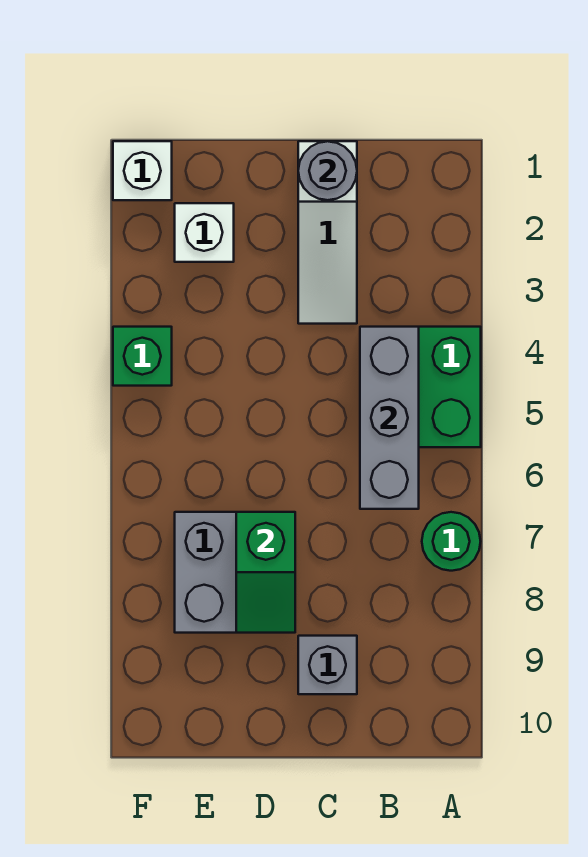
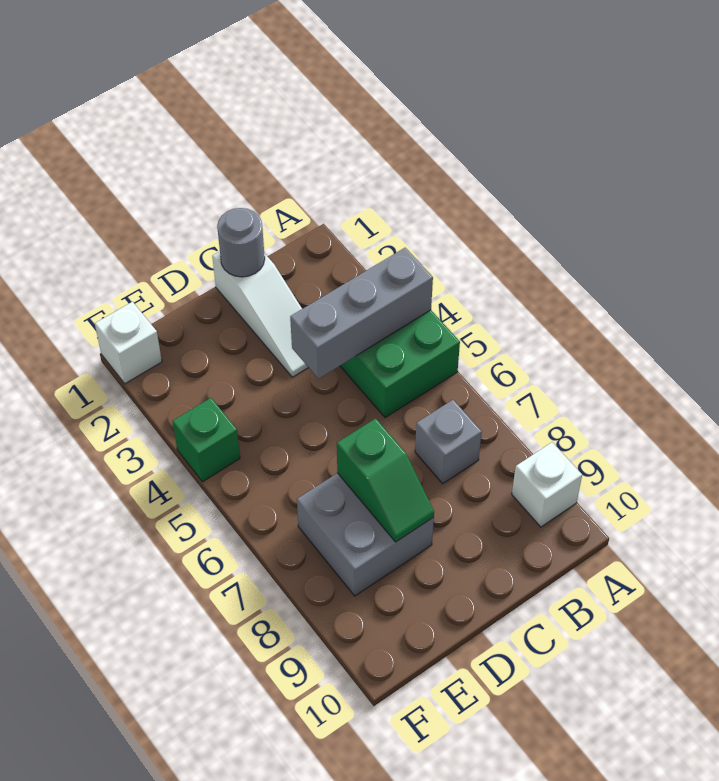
green 1x1 round brick [422,512,481,571] -> none
grey 1x3 brick [360,327,419,509] -> grey 1x3 brick turned to [290,248,433,379]
grey 1x1 brick [298,636,357,694] -> grey 1x1 brick moved to [415,400,482,483]
white 1x1 brick [175,203,234,262] -> white 1x1 brick moved to [512,442,582,527]

